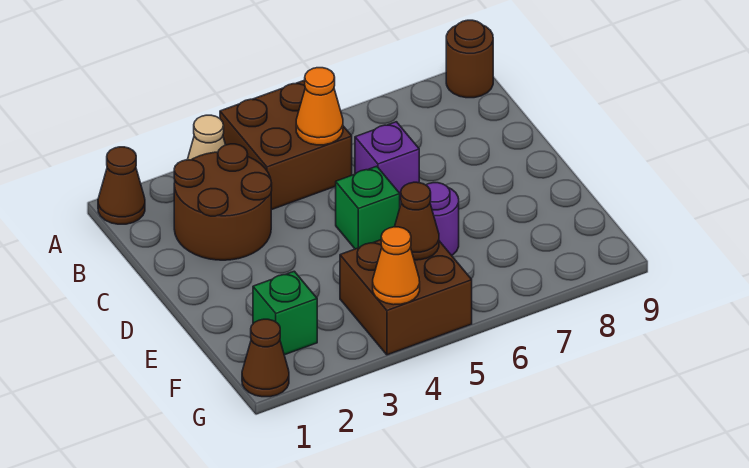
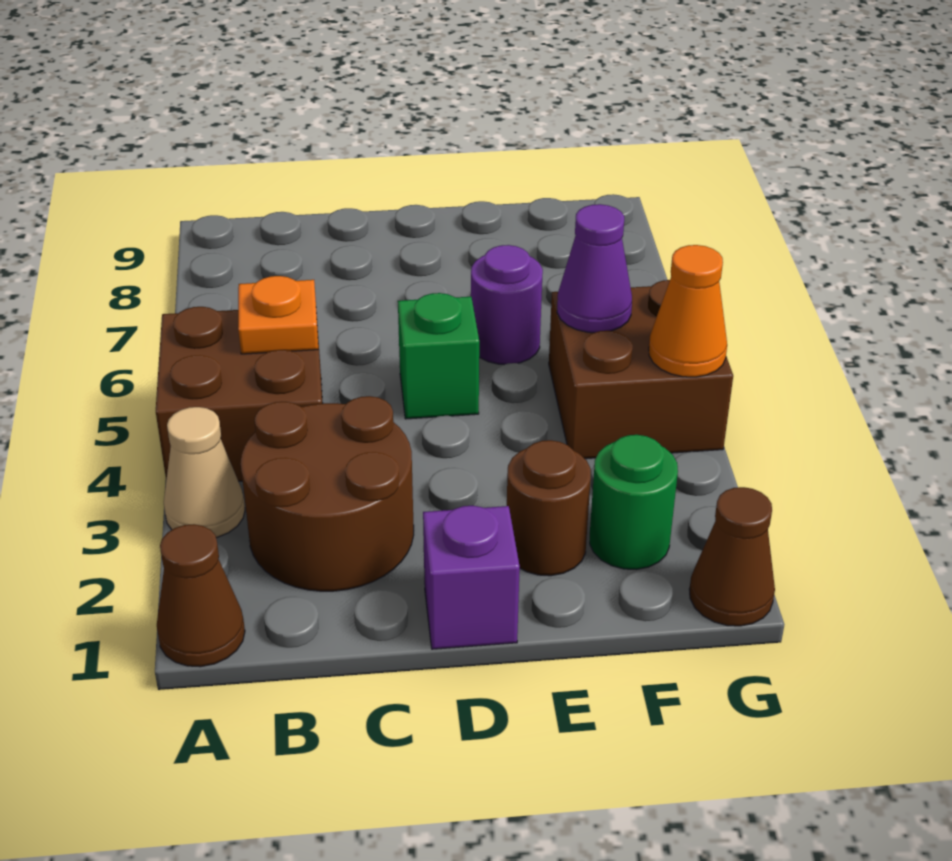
brown 1x1 round brick [446,20,493,98] -> brown 1x1 round brick moved to [507,440,591,576]
orange 1x1 cone [296,68,343,145] -> orange 1x1 plate [238,276,318,354]
purple 1x1 brick [355,122,419,200] -> purple 1x1 brick moved to [423,506,520,649]
green 1x1 brick [253,271,317,355] -> green 1x1 round brick [590,435,678,570]
brown 1x1 cone [395,182,439,260] -> purple 1x1 cone [557,204,632,333]

